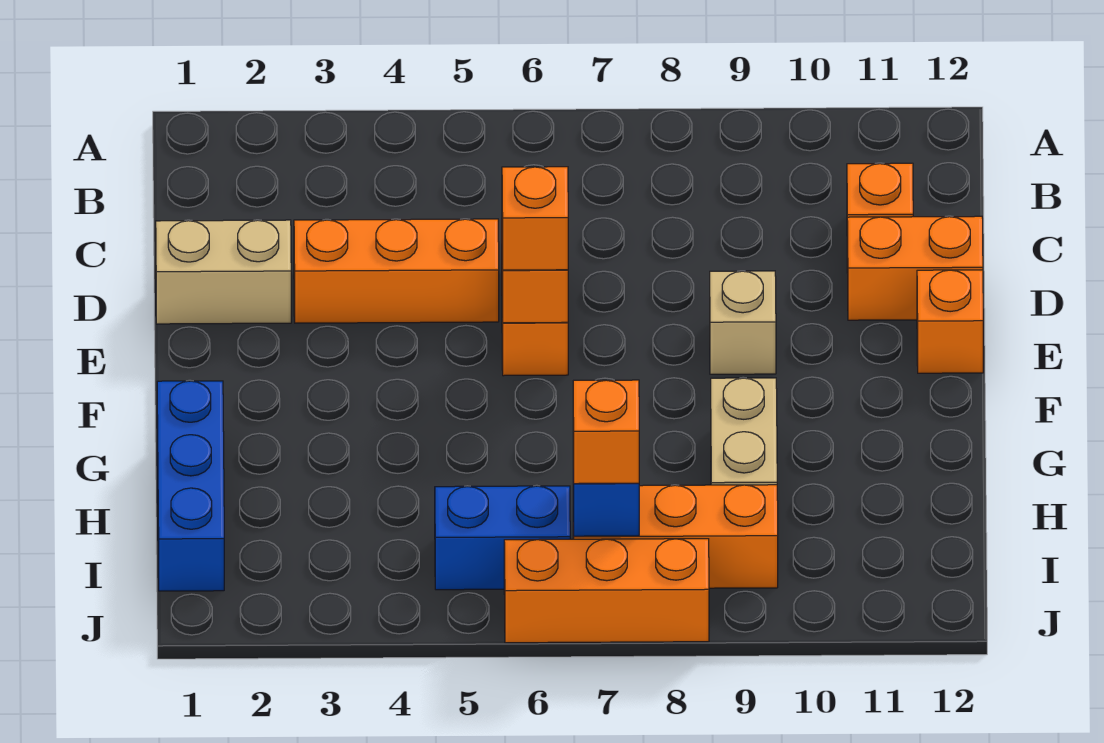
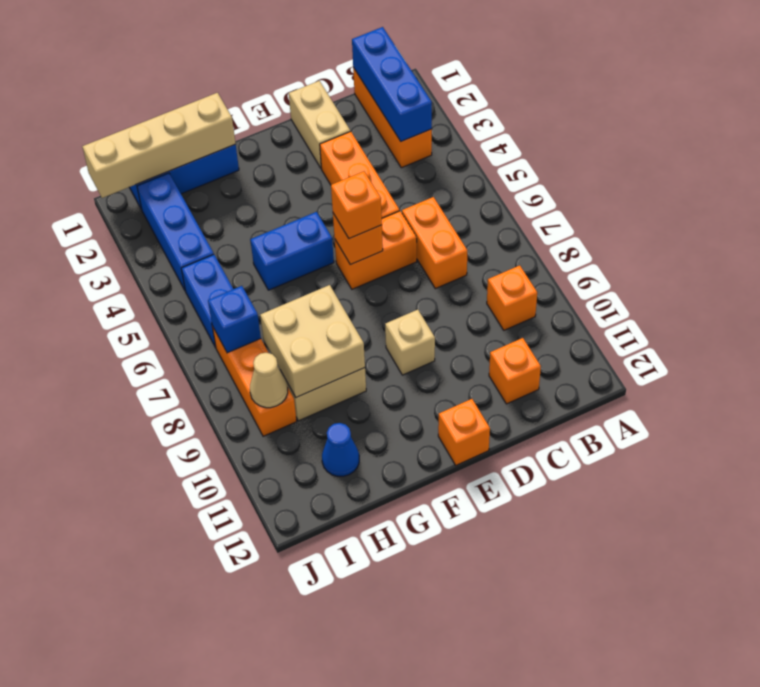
none -> blue 1x3 brick [352,27,432,141]
orange 1x2 brick [847,216,983,320] -> orange 1x2 brick moved to [402,197,467,289]
none -> blue 1x2 brick [250,212,334,290]
none -> tan 1x4 brick [82,93,236,198]
none -> tan 2x2 brick [260,285,365,397]
none -> blue 1x1 cone [322,423,359,476]
none -> blue 1x3 brick [137,173,214,290]
orange 1x1 brick [573,380,639,484] -> orange 1x1 brick moved to [487,265,537,330]
none -> tan 1x1 cone [250,353,288,408]
orange 1x3 brick [504,539,709,643] -> orange 1x3 brick moved to [353,68,432,168]

